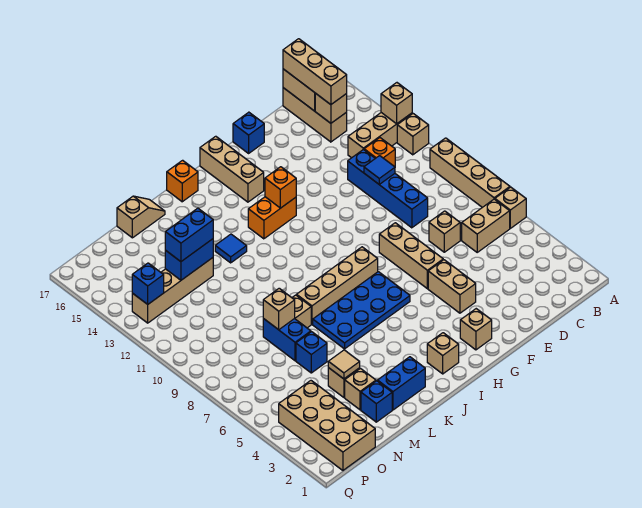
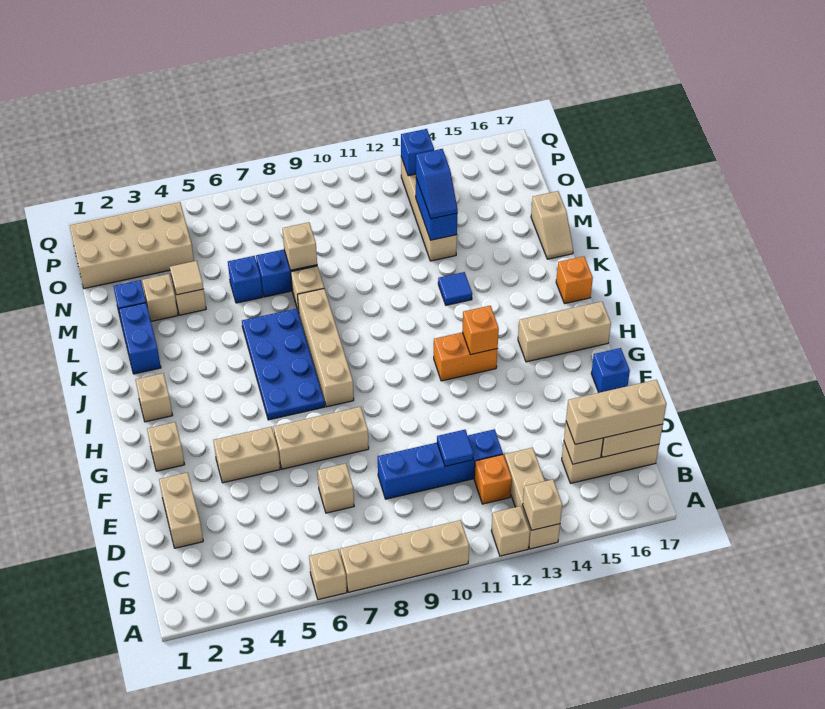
tan 1x2 brick [462,199,510,252] -> tan 1x2 brick moved to [159,472,203,548]
orange 1x2 brick [248,197,296,239] -> orange 1x2 brick turned to [434,332,498,381]
blue 1x2 brick [165,208,213,262] -> blue 1x2 slope [416,149,458,219]

